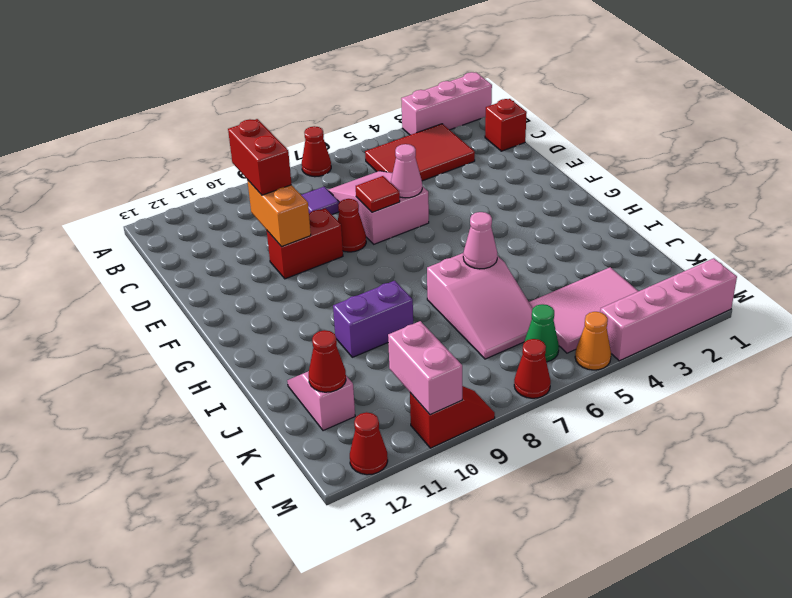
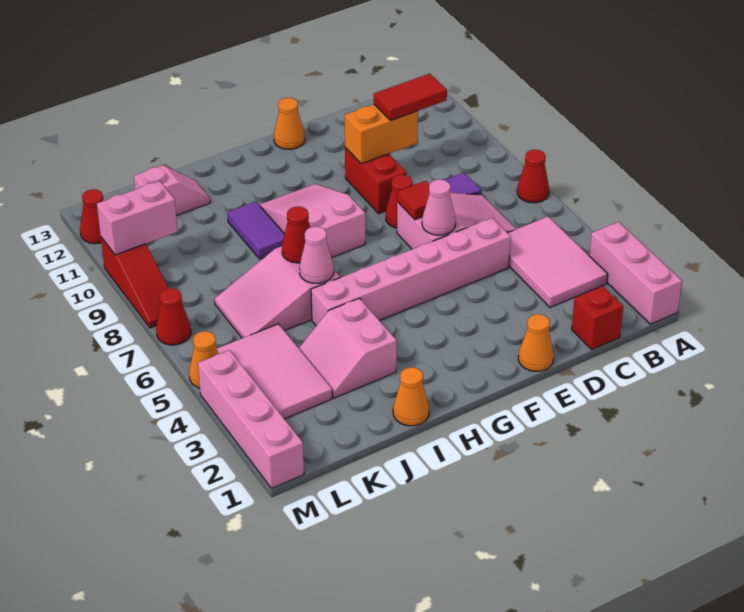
red 2x3 tile [365,124,475,181] -> pink 2x3 tile [508,217,608,308]
red 1x2 brick [228,119,292,195] -> red 1x2 tile [374,74,447,121]
none -> pink 1x6 brick [311,218,511,326]
none -> orange 1x1 cone [518,314,554,371]
none -> orange 1x1 cone [274,98,305,149]
none -> pink 2x3 slope [259,184,365,258]
none -> orange 1x1 cone [393,367,429,426]
none -> pink 2x2 slope [299,298,397,398]
purple 1x2 brick [333,281,413,357] -> purple 1x2 tile [227,201,284,259]
red 1x1 cone [309,330,346,392] -> red 1x1 cone moved to [282,206,310,263]
green 1x1 cone [524,304,559,362] -> none
red 1x2 slope [410,386,495,448] -> red 1x3 slope [101,237,169,328]

